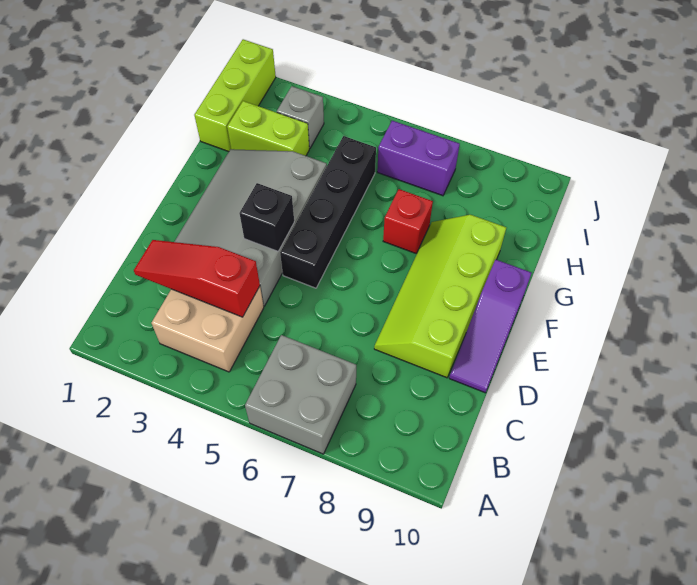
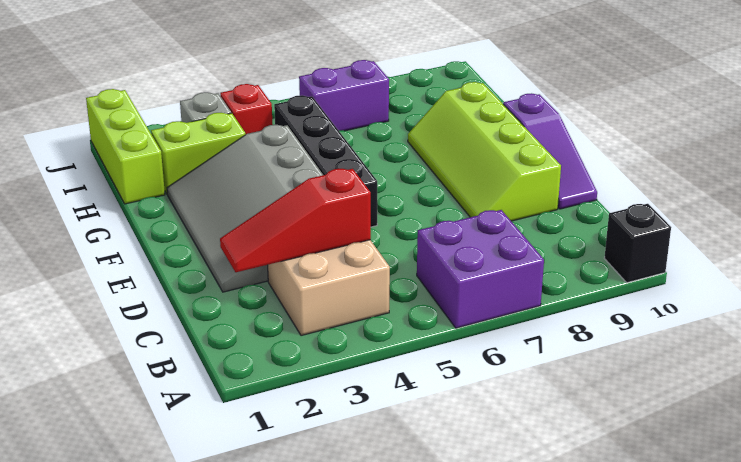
grey 2x2 brick [245,335,356,454] -> purple 2x2 brick [417,210,544,328]
black 1x1 brick [239,183,294,251] -> black 1x1 brick moved to [604,204,671,283]
red 1x1 brick [383,189,433,253] -> red 1x1 brick moved to [220,84,273,134]

